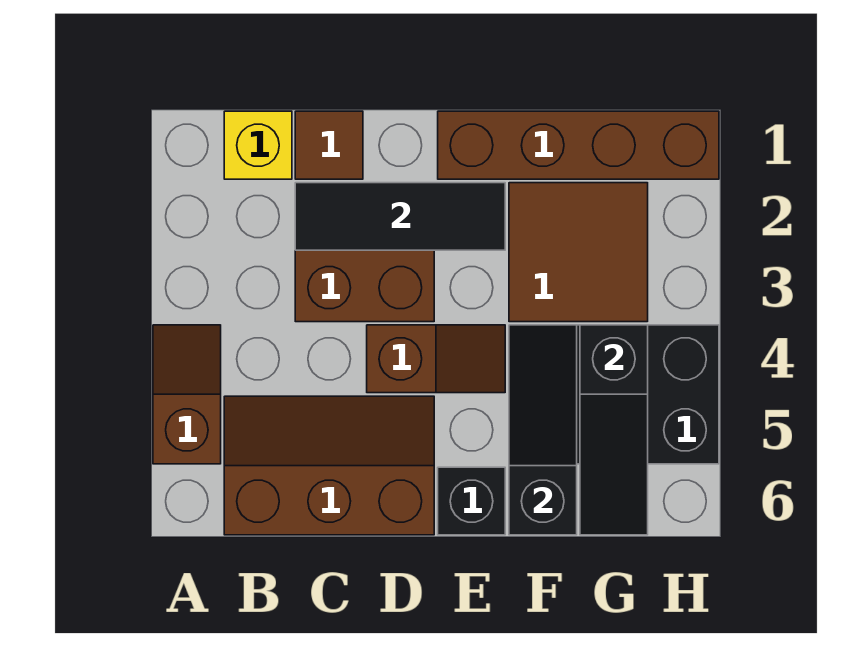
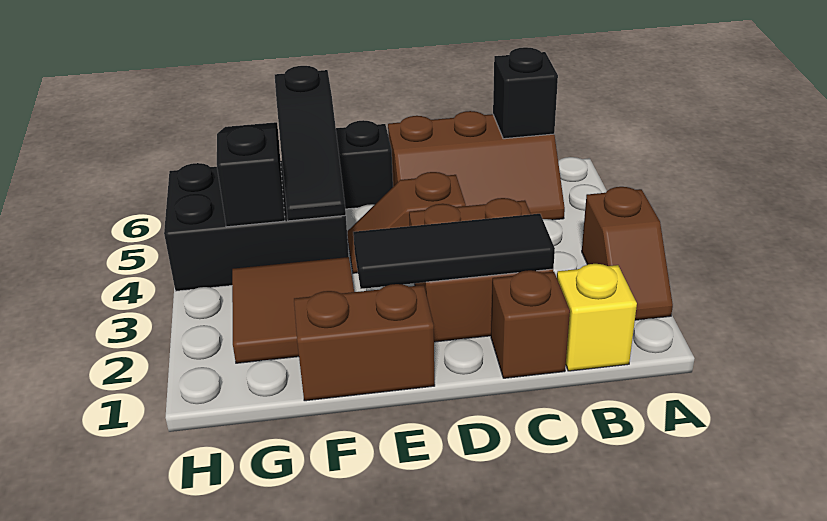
brown 1x2 slope [153,325,221,464] -> brown 1x2 slope moved to [582,187,673,320]
none -> black 1x1 brick [493,47,558,139]
brown 1x1 tile [295,111,363,179] -> brown 1x1 brick [491,270,570,378]
brown 1x4 brick [438,111,719,179] -> brown 1x2 brick [294,284,435,401]

